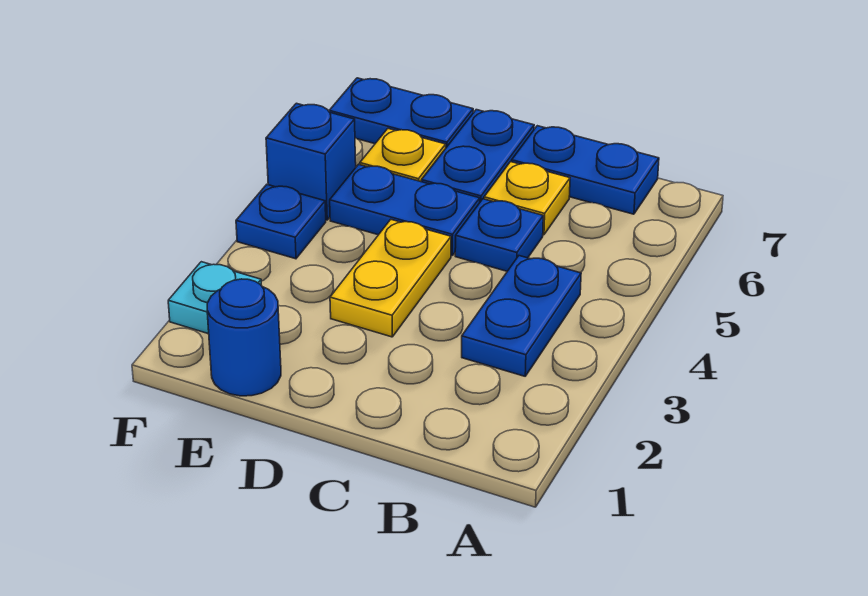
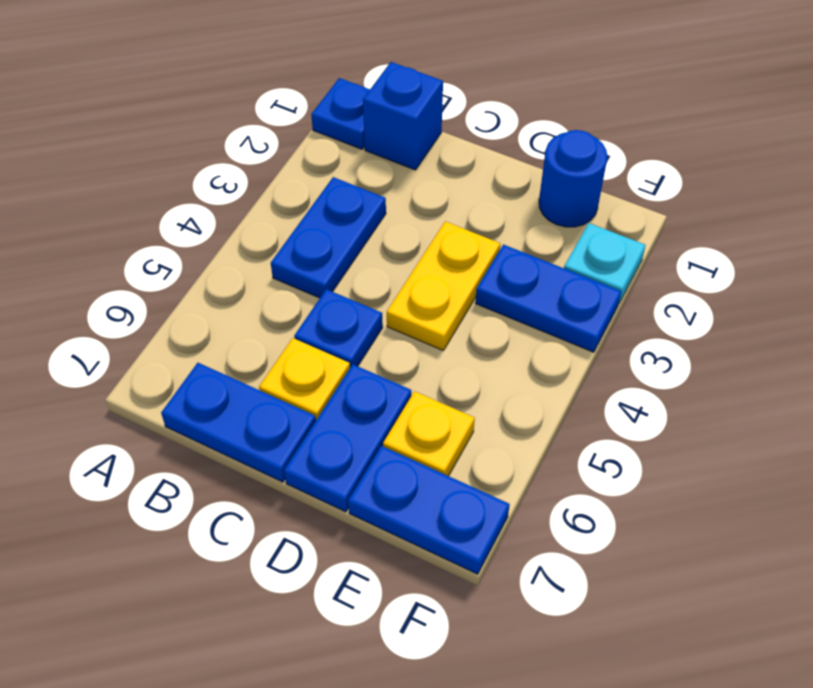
blue 1x2 plate [330,164,480,256] -> blue 1x2 plate moved to [475,245,621,352]
blue 1x1 plate [236,185,326,259] -> blue 1x1 plate moved to [311,78,370,149]
blue 1x1 brick [266,103,356,220] -> blue 1x1 brick moved to [363,62,443,170]

